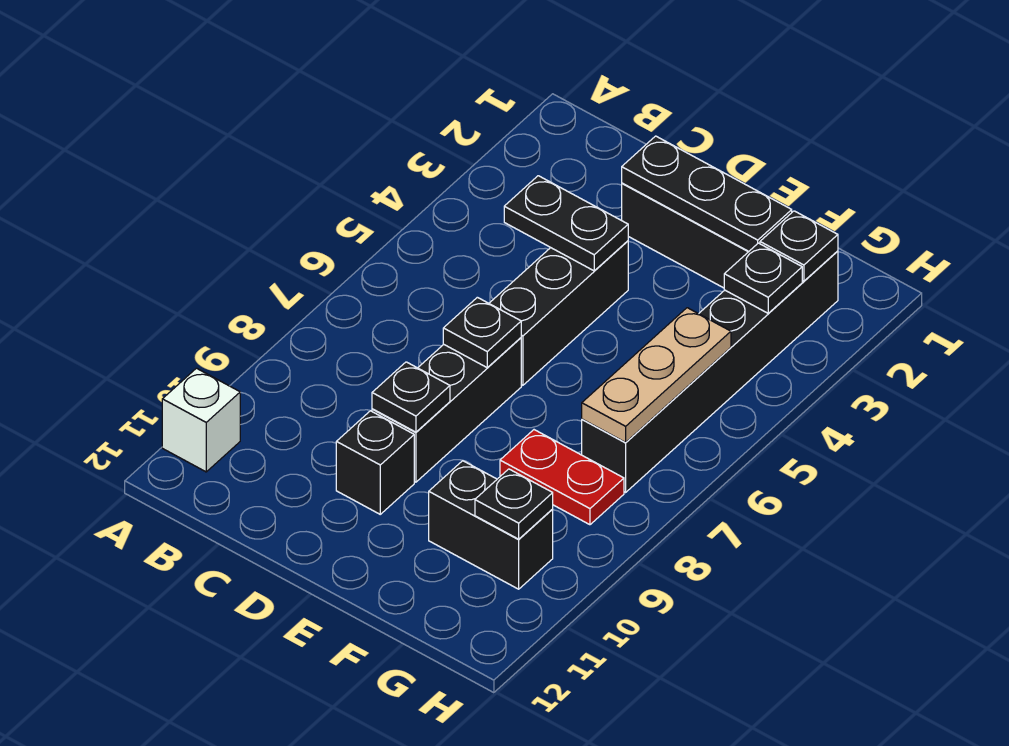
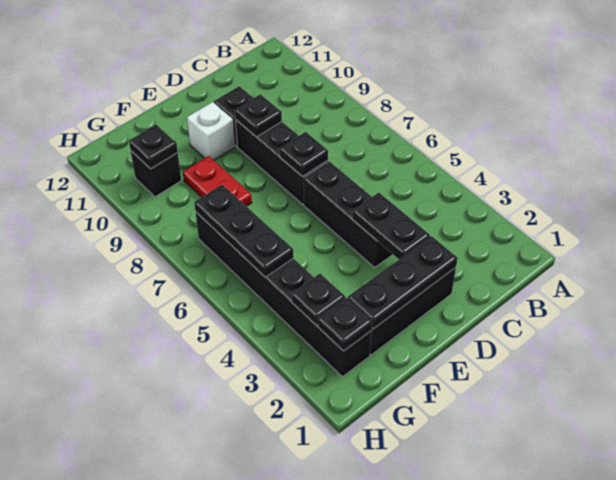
white 1x1 brick [162,368,240,472] -> white 1x1 brick moved to [187,102,235,160]
black 1x2 plate [504,176,628,271] -> black 1x2 plate turned to [352,193,430,259]
red 1x2 plate [500,430,624,525] -> red 1x2 plate turned to [183,156,252,206]
black 1x2 brick [429,461,553,589] -> black 1x1 brick [131,151,181,197]
tan 1x3 plate [582,308,731,442] -> black 1x3 plate [194,185,293,277]

